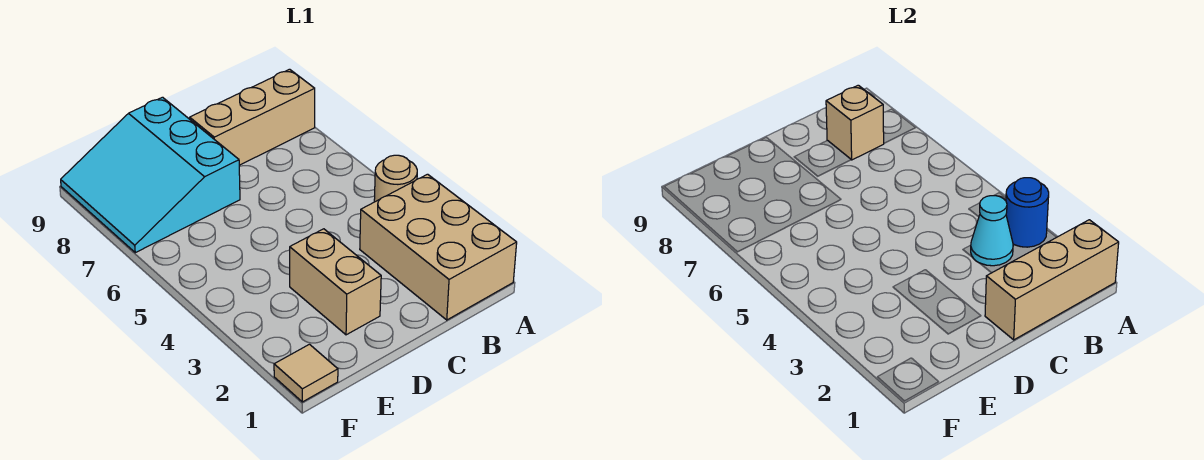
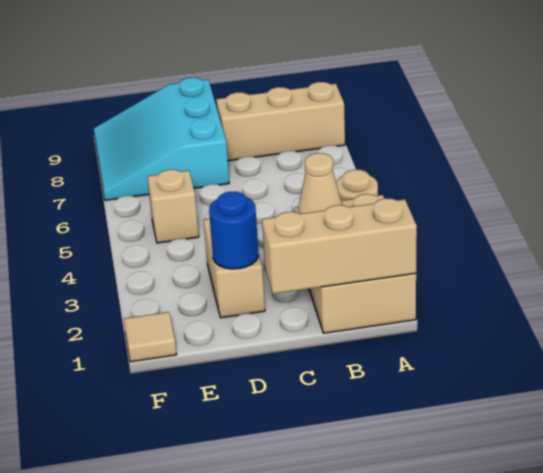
blue 1x1 round brick [1006,178,1049,247] -> blue 1x1 round brick moved to [209,192,258,269]
cyan 1x1 cone [971,196,1013,266] -> tan 1x1 cone [298,153,342,214]
tan 1x1 brick [826,85,884,160] -> tan 1x1 brick moved to [147,170,199,243]

